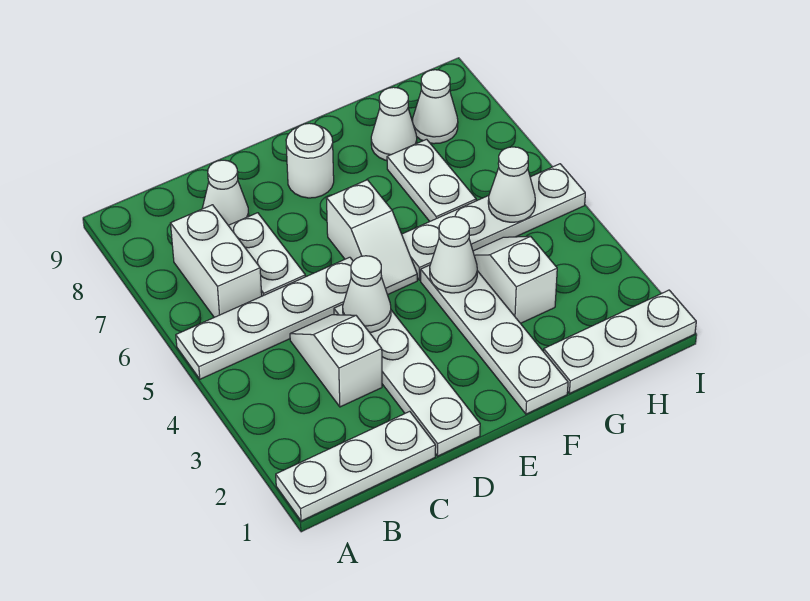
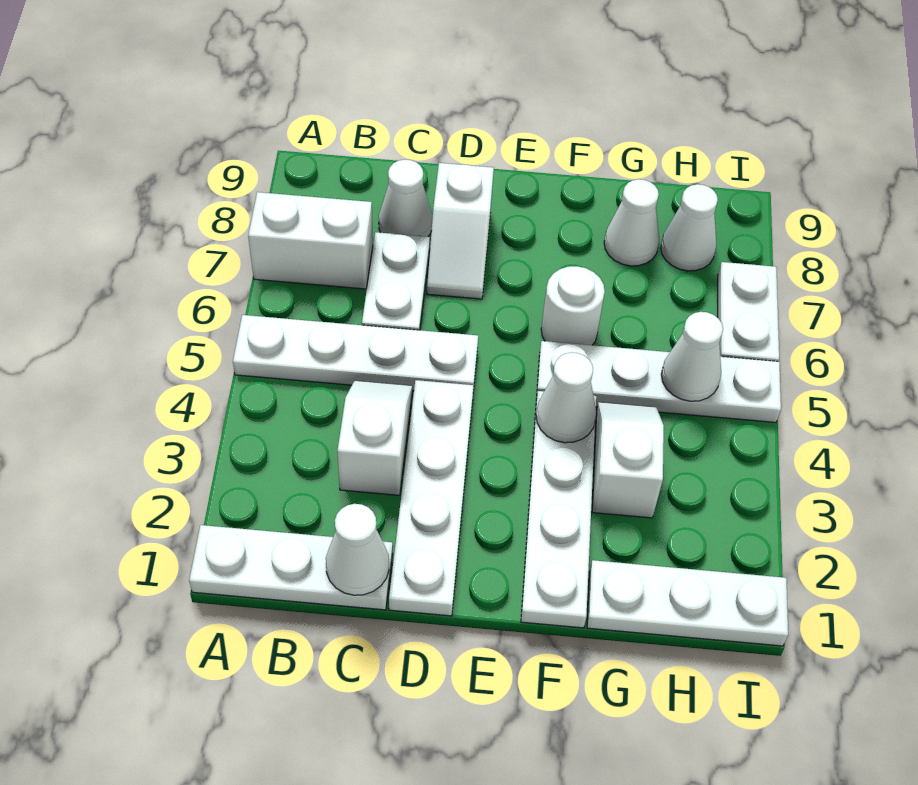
white 1x2 brick [171,205,262,317] -> white 1x2 brick turned to [248,192,373,289]
white 1x1 cone [343,256,391,332] -> white 1x1 cone moved to [326,504,389,595]
white 1x2 slope [326,180,417,295] -> white 1x2 slope moved to [427,163,494,299]
white 1x1 round brick [286,123,334,198] -> white 1x1 round brick moved to [541,266,605,345]
white 1x2 plate [387,139,476,221] -> white 1x2 plate moved to [718,262,779,362]

